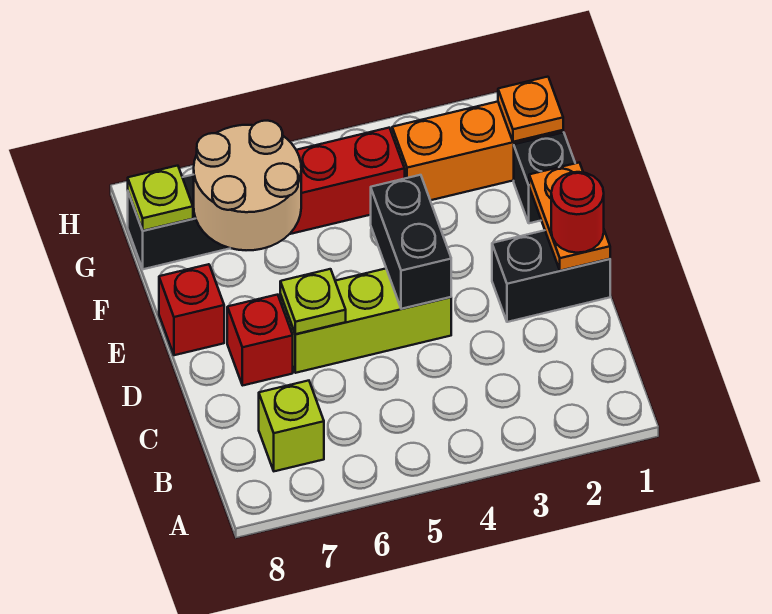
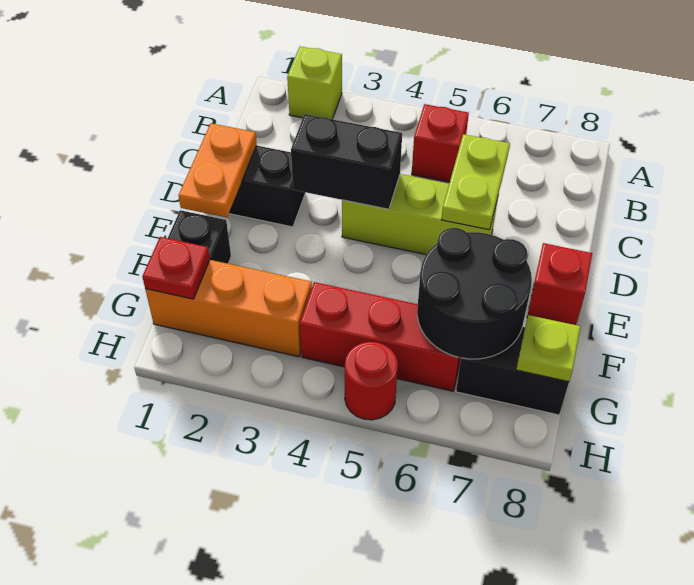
lime 1x1 brick [259,381,324,471] -> lime 1x1 brick moved to [287,46,342,119]
red 1x1 round brick [551,172,604,253] -> red 1x1 round brick moved to [345,342,398,420]
black 1x2 brick [371,175,451,309] -> black 1x2 brick turned to [291,114,402,209]
lime 1x1 plate [280,269,346,334] -> lime 1x2 plate [441,134,510,230]
red 1x1 brick [227,295,293,385] -> red 1x1 brick moved to [412,104,469,182]
tan 2x2 round brick [194,121,301,250] -> black 2x2 round brick [417,228,532,359]
orange 1x1 plate [498,77,563,142] -> red 1x1 plate [142,237,210,299]

